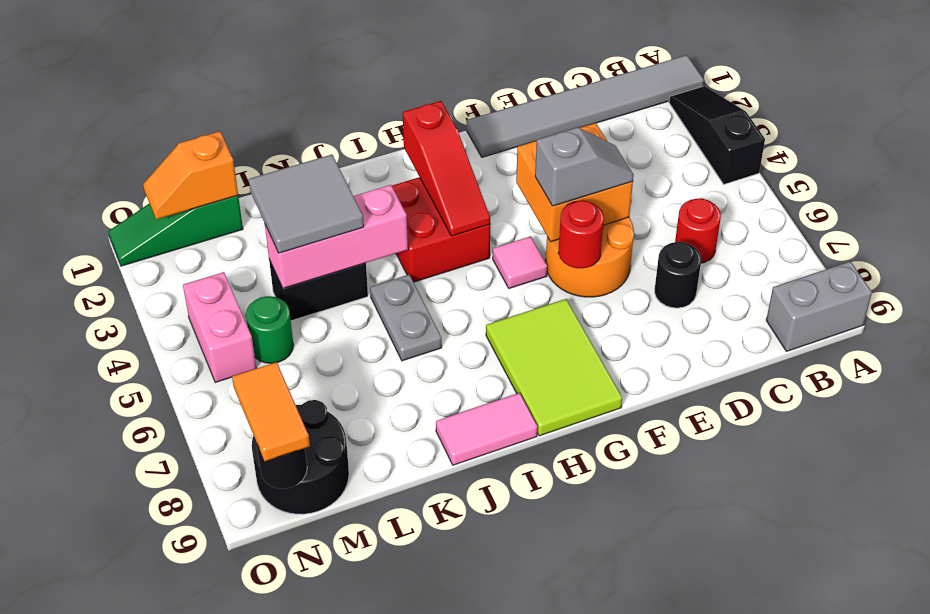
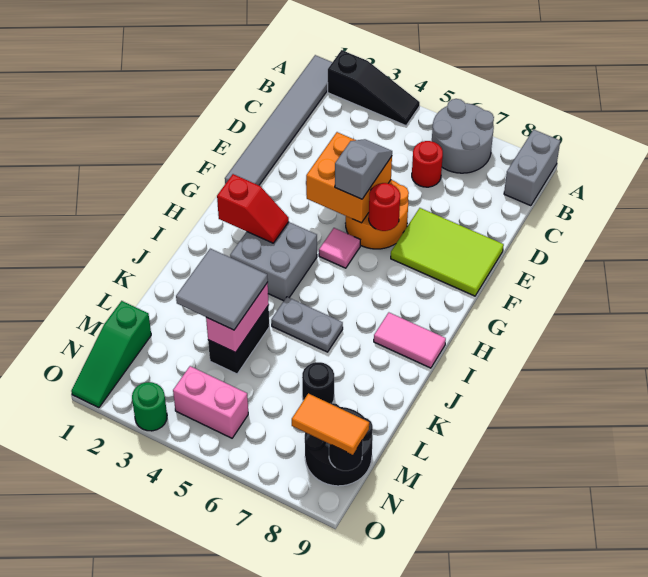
black 1x3 slope [669,86,765,184] -> black 1x3 slope turned to [328,50,420,126]
none -> grey 2x2 round brick [432,99,494,173]
black 1x1 round brick [655,242,701,308] -> black 1x1 round brick moved to [302,362,334,403]
lime 2x3 tile [486,299,622,436] -> lime 2x3 tile moved to [391,208,504,296]
red 1x3 slope [403,101,490,236] -> red 1x2 slope [217,174,289,243]
red 2x2 brick [392,177,490,282] -> grey 2x2 brick [230,222,317,301]
pink 1x2 tile [436,393,537,465] -> pink 1x2 tile turned to [374,313,446,368]
pink 1x3 brick [265,185,408,288] -> pink 1x2 brick [206,282,269,352]
orange 1x2 slope [143,131,238,219] -> none
green 1x1 round brick [246,296,293,363] -> green 1x1 round brick moved to [132,382,167,431]

